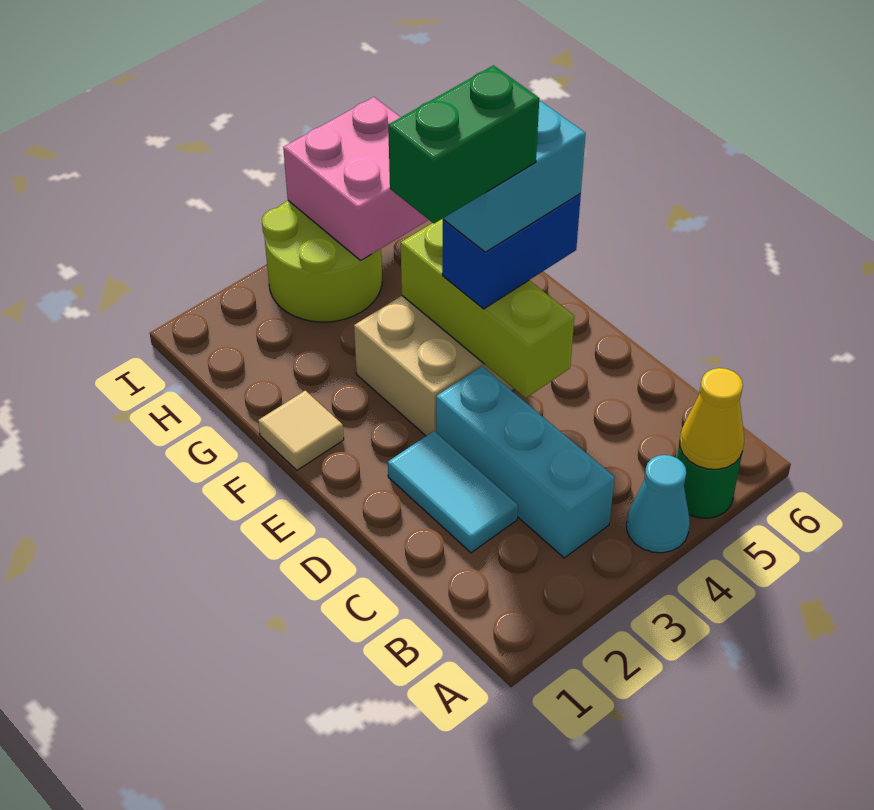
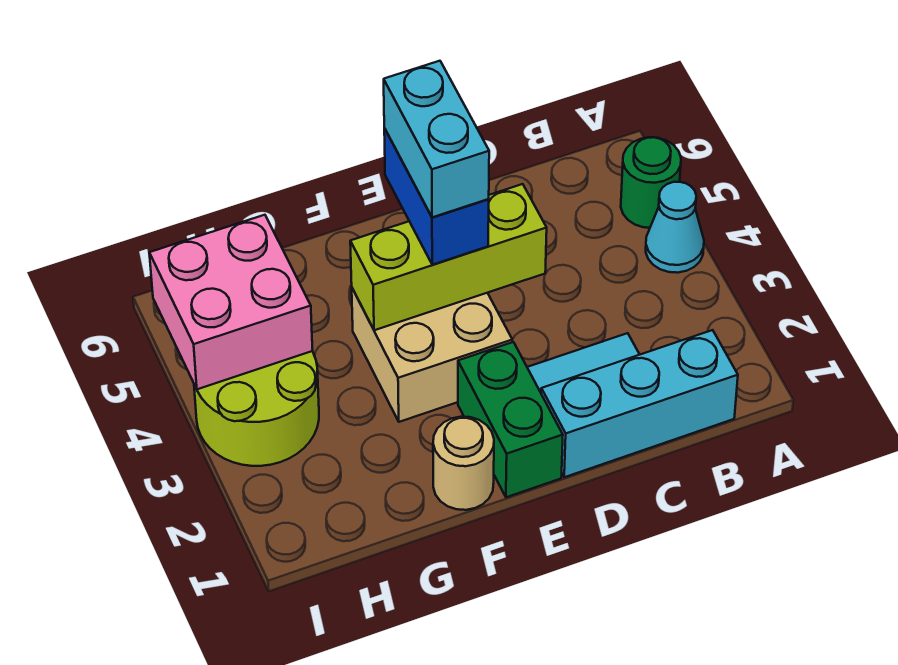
yellow 1x1 cone [680,368,744,469] -> none
cyan 1x3 brick [436,366,615,558] -> cyan 1x3 brick moved to [541,330,738,477]
green 1x2 brick [388,66,539,223] -> green 1x2 brick moved to [458,342,563,497]
tan 1x1 tile [258,391,344,470] -> tan 1x1 round brick [433,417,494,510]

